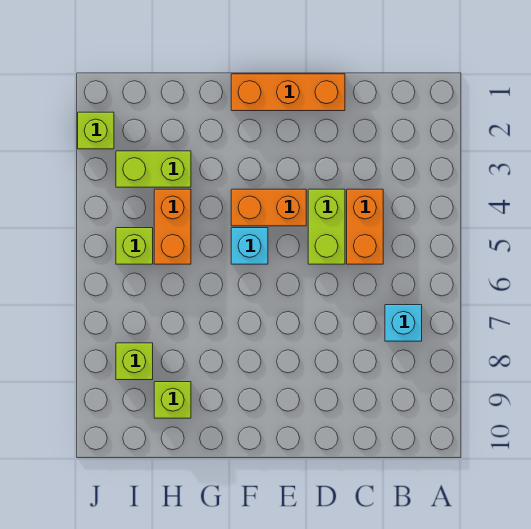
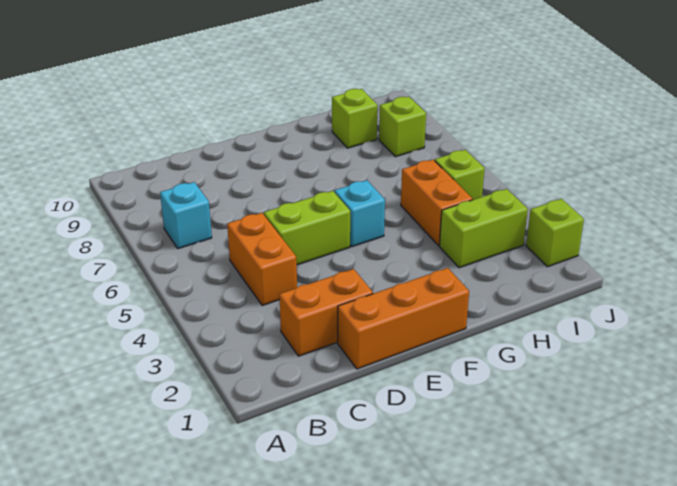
lime 1x2 brick [308,189,345,264] -> lime 1x2 brick turned to [264,191,350,265]
orange 1x2 brick [231,189,306,226] -> orange 1x2 brick moved to [279,269,373,356]

